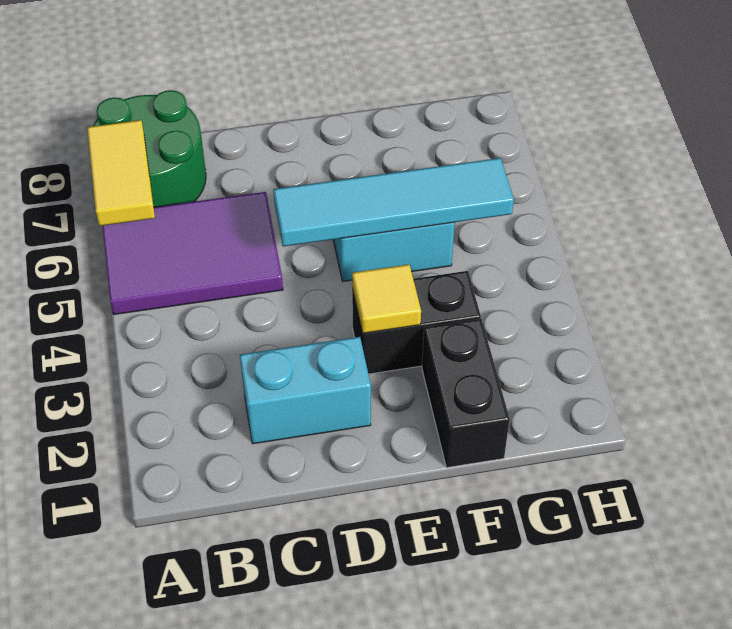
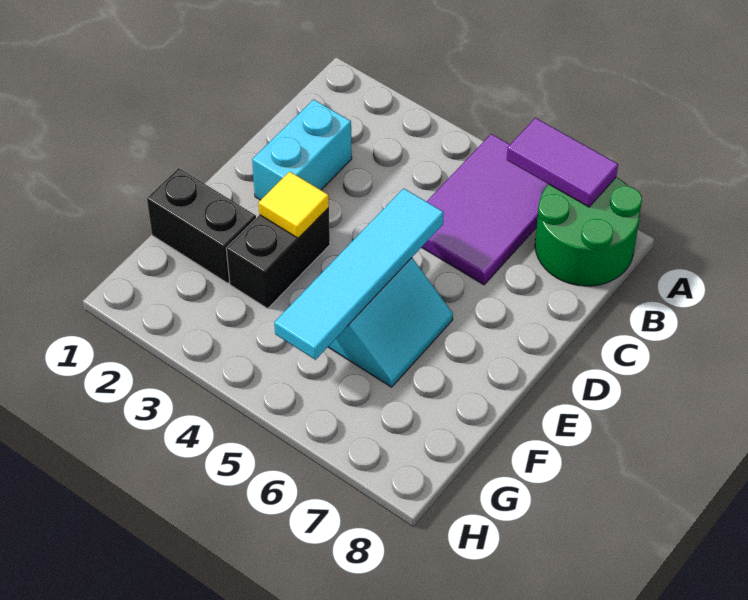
yellow 1x2 tile [87,120,155,226] -> purple 1x2 tile [507,118,618,207]

